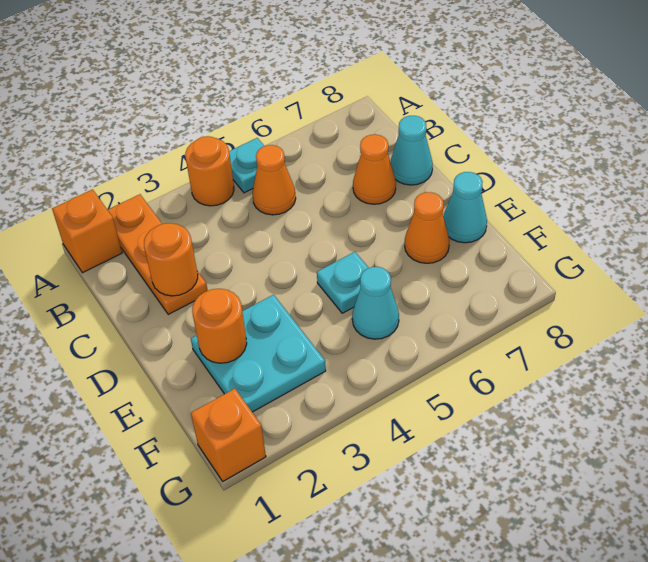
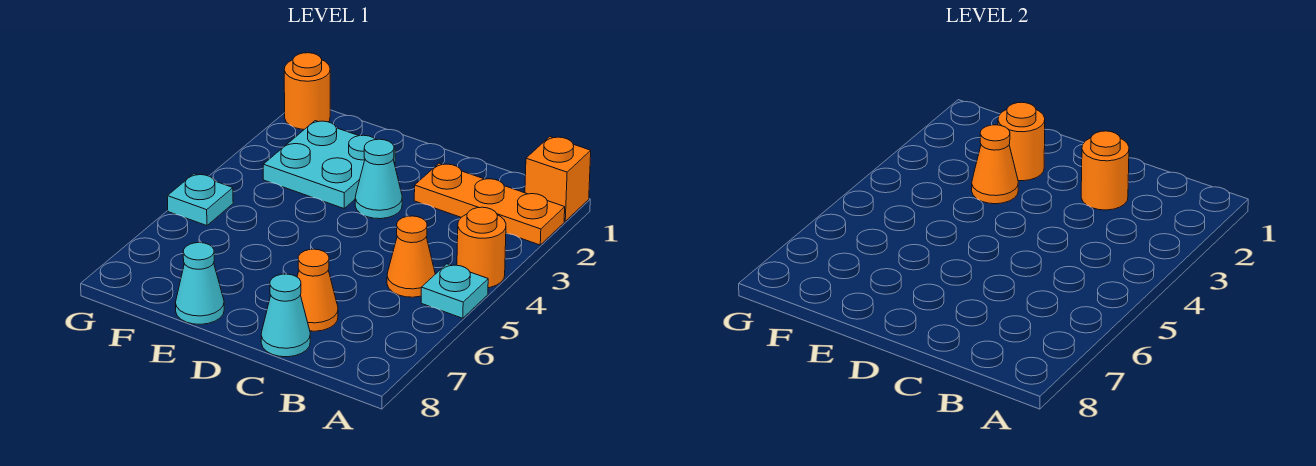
cyan 1x1 plate [317,252,369,313] -> cyan 1x1 plate moved to [167,174,233,226]
orange 1x1 cone [405,192,450,263] -> orange 1x1 cone moved to [972,125,1018,204]
cyan 1x1 cone [352,267,399,339] -> cyan 1x1 cone moved to [355,139,402,219]
orange 1x1 brick [191,389,266,481] -> orange 1x1 round brick [284,53,330,129]

